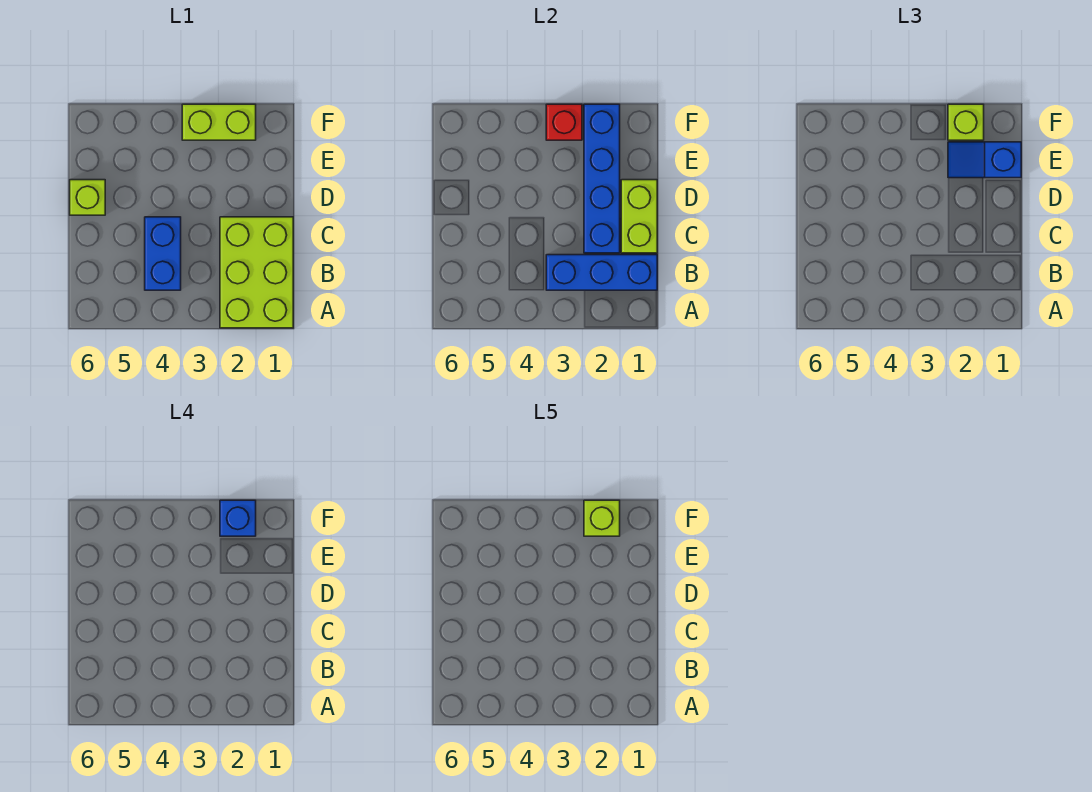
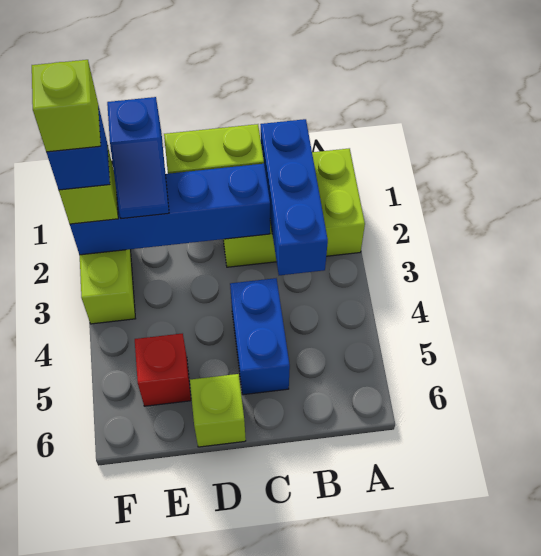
blue 1x2 brick [145,217,181,290] -> blue 1x2 brick turned to [230,278,290,395]
red 1x1 brick [546,104,582,140] -> red 1x1 brick moved to [135,334,191,406]

